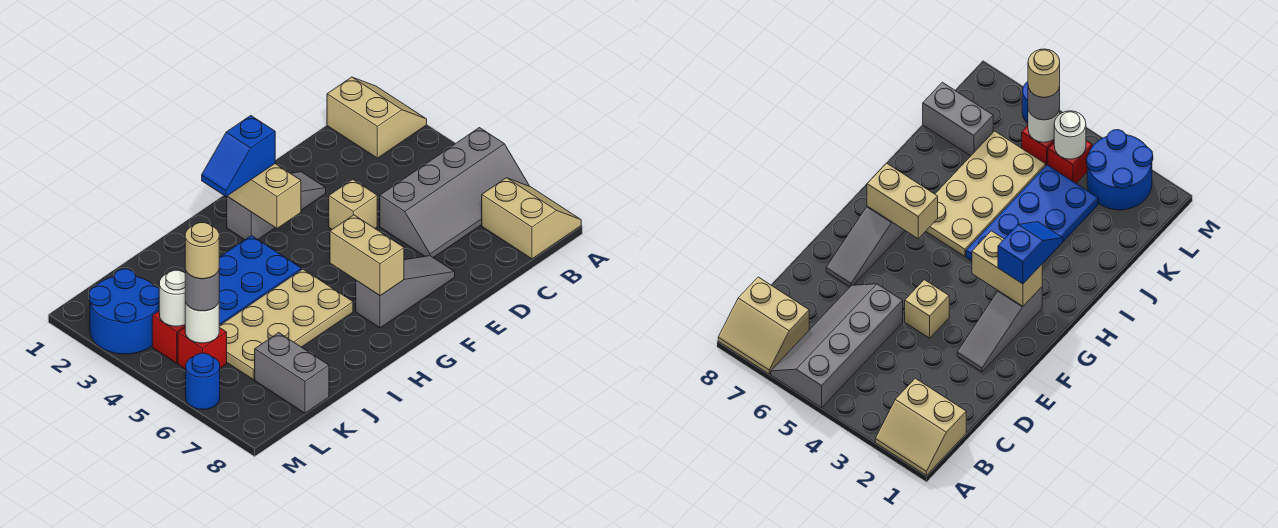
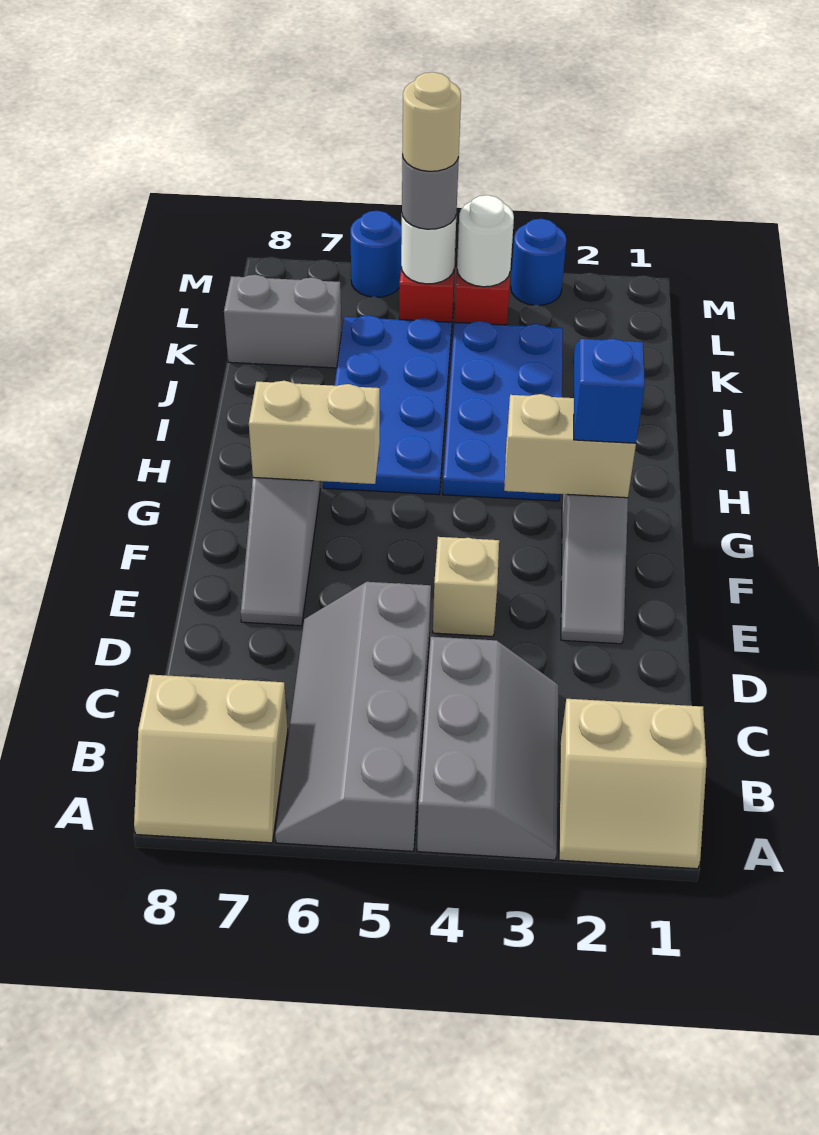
none -> grey 2x3 slope [417,637,558,860]
tan 2x4 plate [219,269,353,380] -> blue 2x4 plate [323,315,452,495]
blue 2x2 round brick [89,269,159,354] -> blue 1x1 round brick [511,219,566,305]

